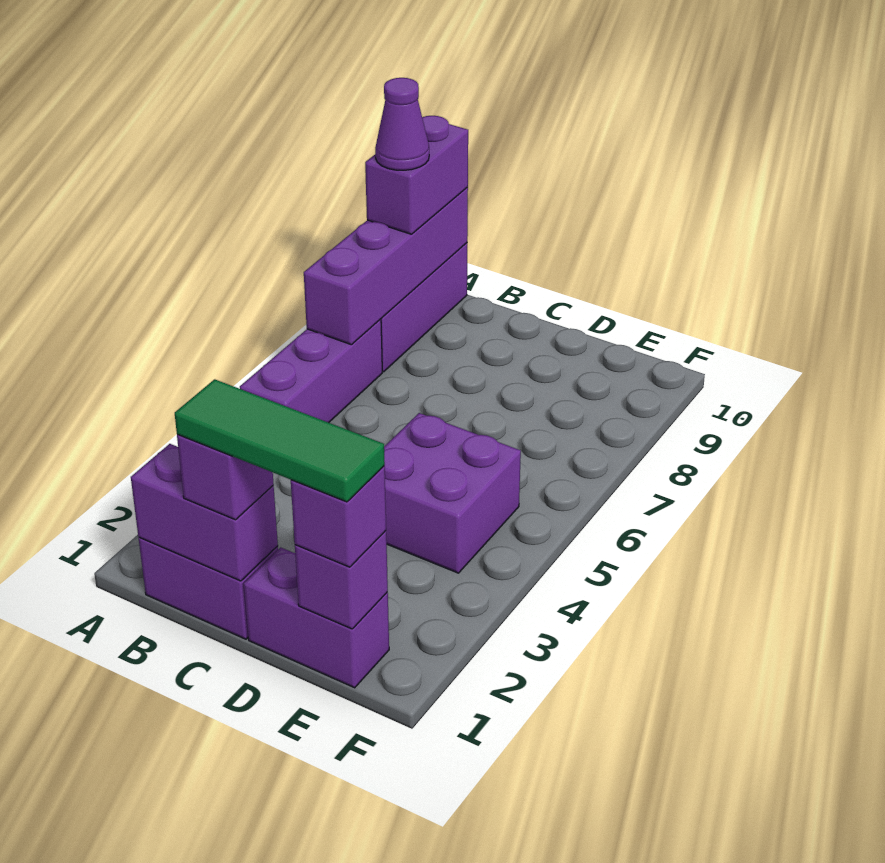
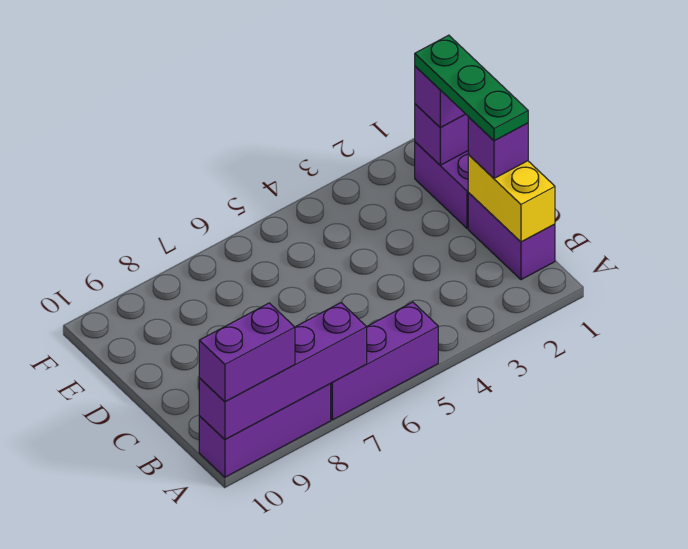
purple 1x1 cone [375,78,429,170] -> none
purple 1x2 brick [131,444,278,581] -> yellow 1x2 brick [468,155,555,242]
green 1x3 tile [175,379,385,502] -> green 1x3 plate [415,35,528,141]
purple 2x2 brick [384,413,521,573] -> none

